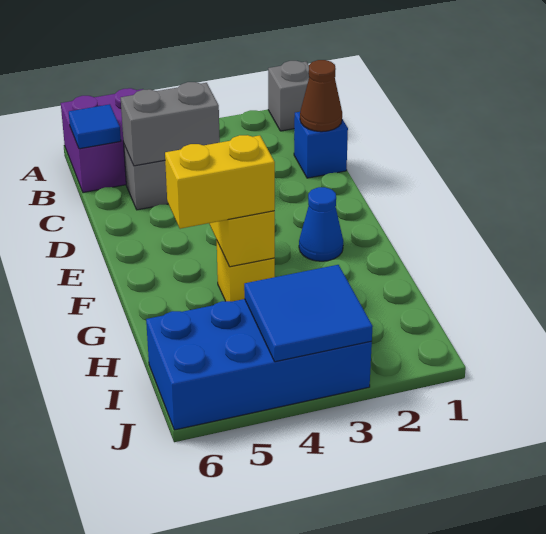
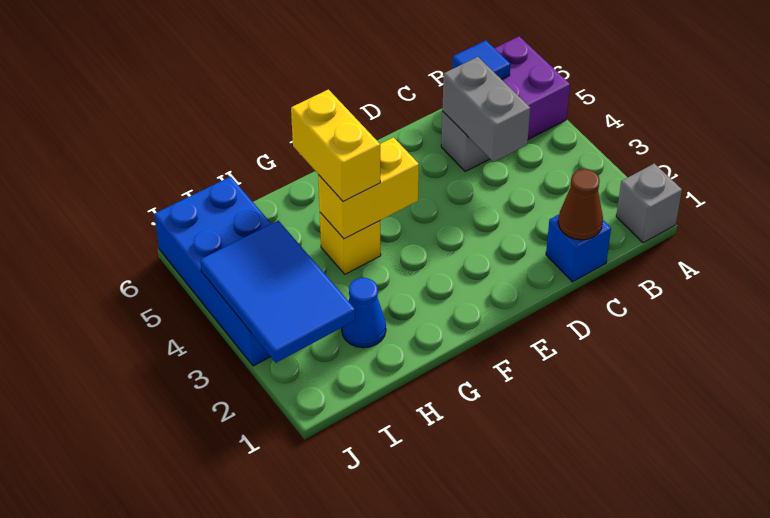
blue 1x1 cone [299,187,343,261] -> blue 1x1 cone moved to [342,278,386,348]
blue 2x2 tile [244,265,373,362] -> blue 2x3 tile [200,221,355,363]

